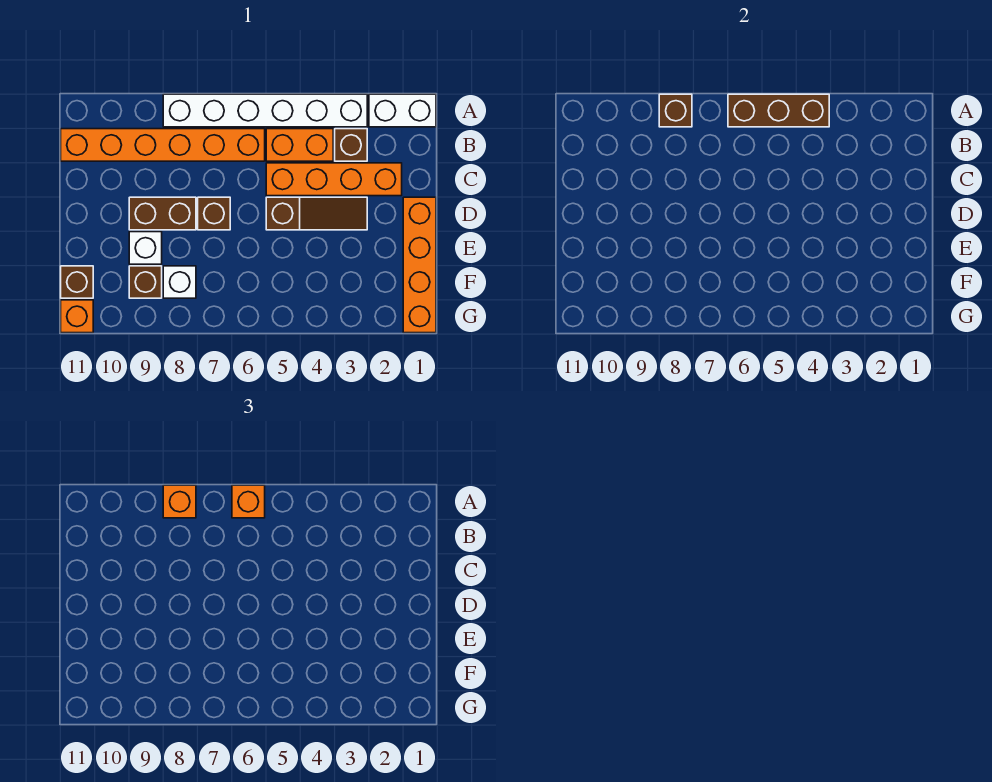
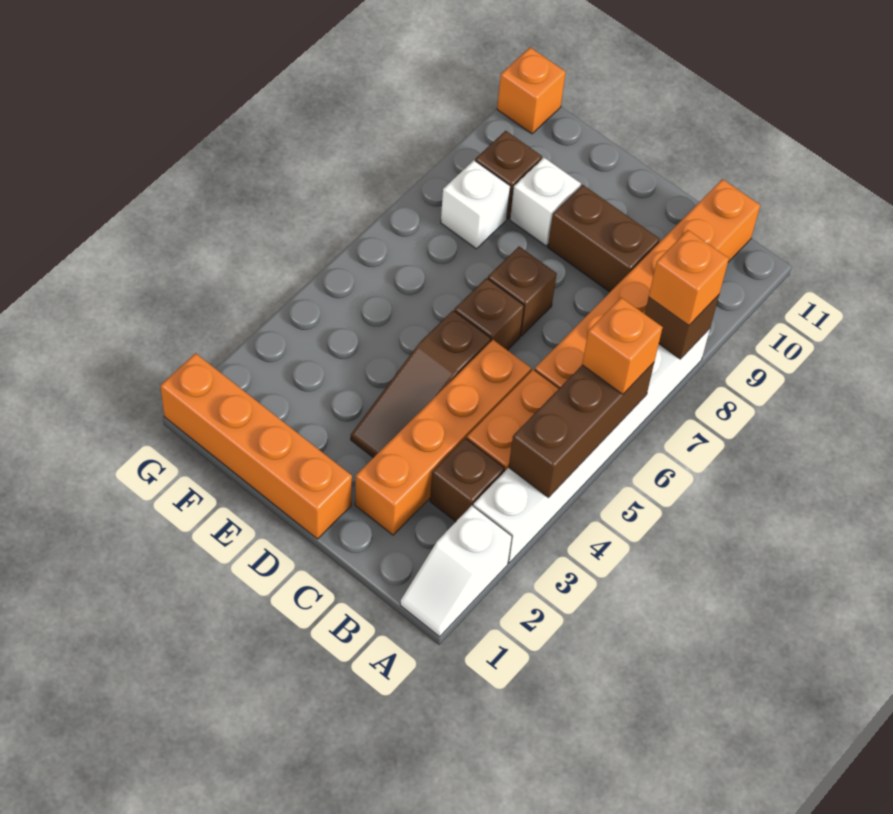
white 1x2 brick [369,94,436,127] -> white 1x2 slope [400,506,512,637]
brown 1x2 brick [129,197,196,230] -> brown 1x2 brick turned to [548,185,660,292]
brown 1x1 brick [61,266,93,298] -> brown 1x1 brick moved to [455,278,524,350]

